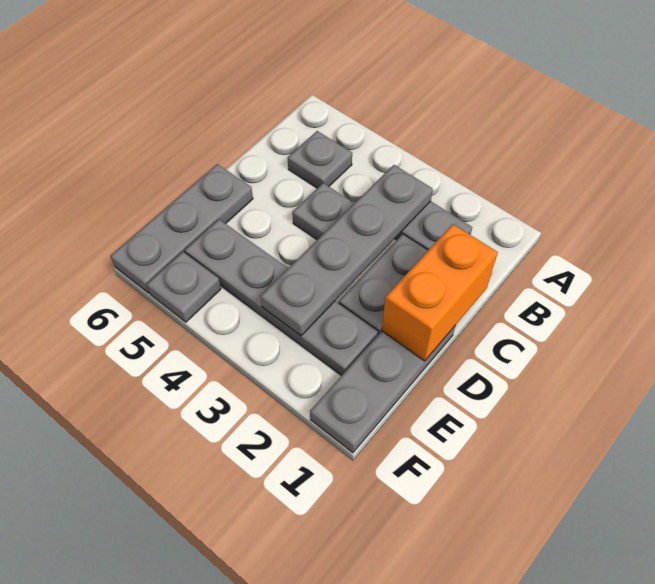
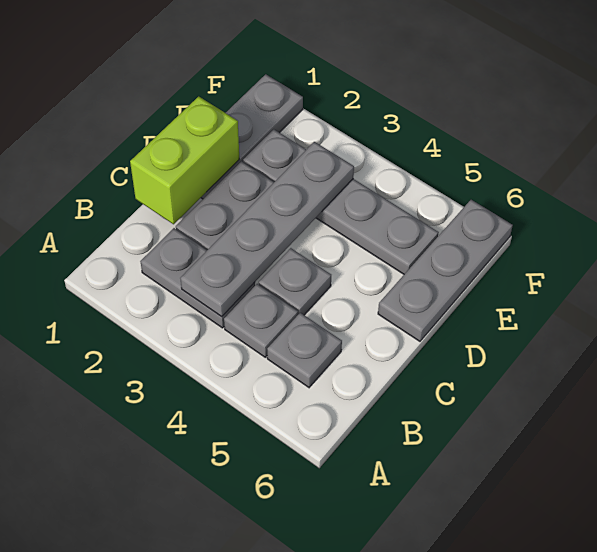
orange 1x2 brick [382,224,498,361] -> lime 1x2 brick [130,96,239,224]
grey 1x1 plate [147,252,221,322] -> grey 1x1 plate moved to [224,284,298,357]

